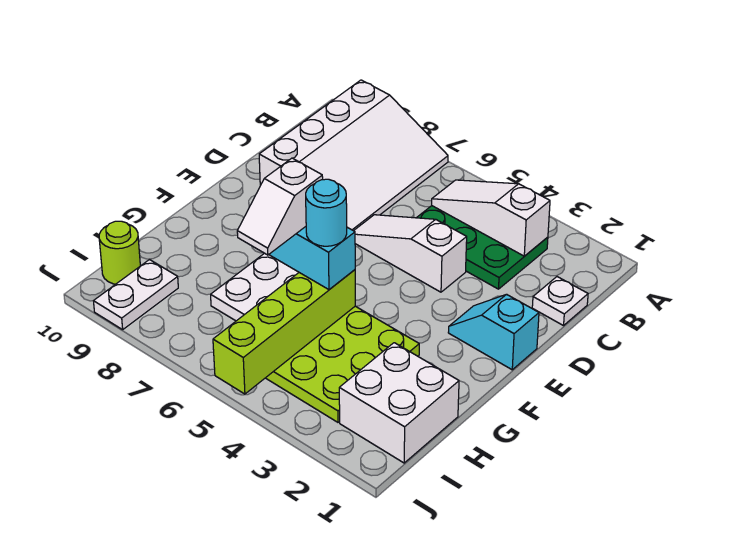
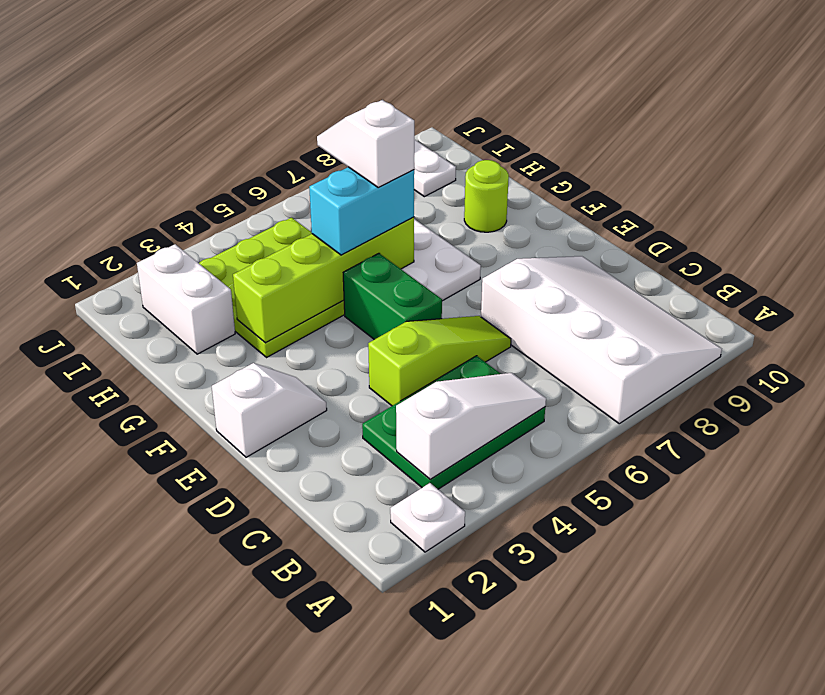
white 3x4 slope [259,80,448,231] -> white 3x4 slope turned to [481,256,722,424]
white 1x1 plate [532,277,588,326] -> white 1x1 plate moved to [390,483,465,552]
white 1x3 slope [354,215,467,292] -> lime 1x3 slope [368,316,511,406]
cyan 1x2 slope [448,294,539,370] -> white 1x2 slope [212,363,327,457]
none -> green 1x2 brick [343,253,442,340]
lime 1x4 brick [213,270,355,394] -> lime 1x4 brick turned to [233,217,414,343]
cyan 1x1 round brick [306,179,347,246] -> none
white 2x2 brick [339,343,459,463] -> white 1x2 brick [137,244,235,354]
lime 1x1 round brick [99,221,140,284] -> lime 1x1 round brick moved to [464,160,509,232]

